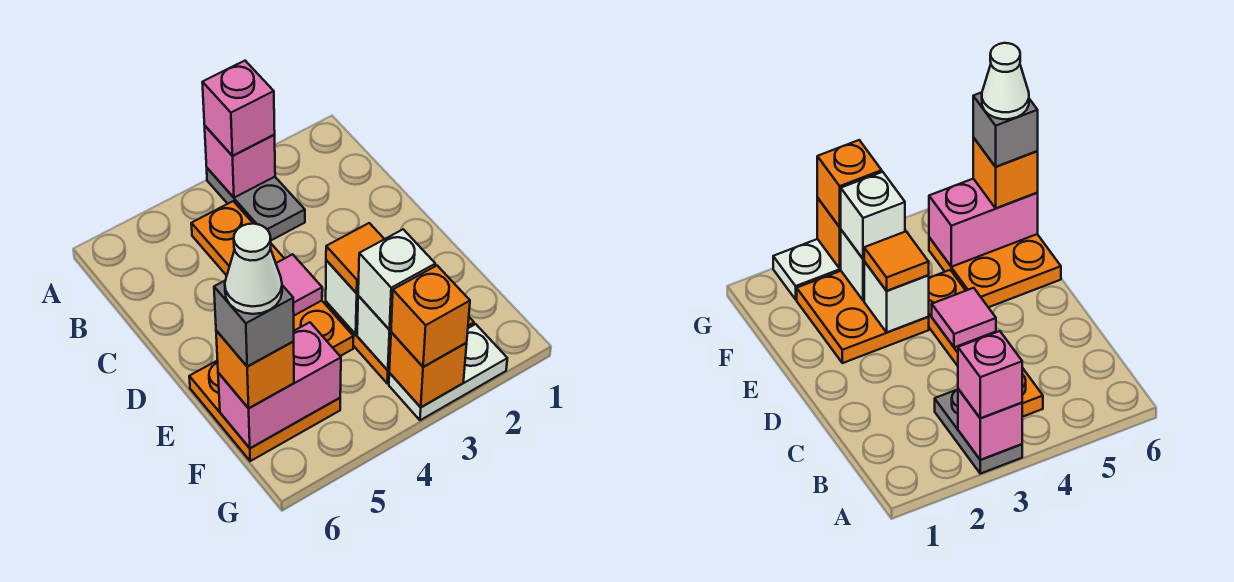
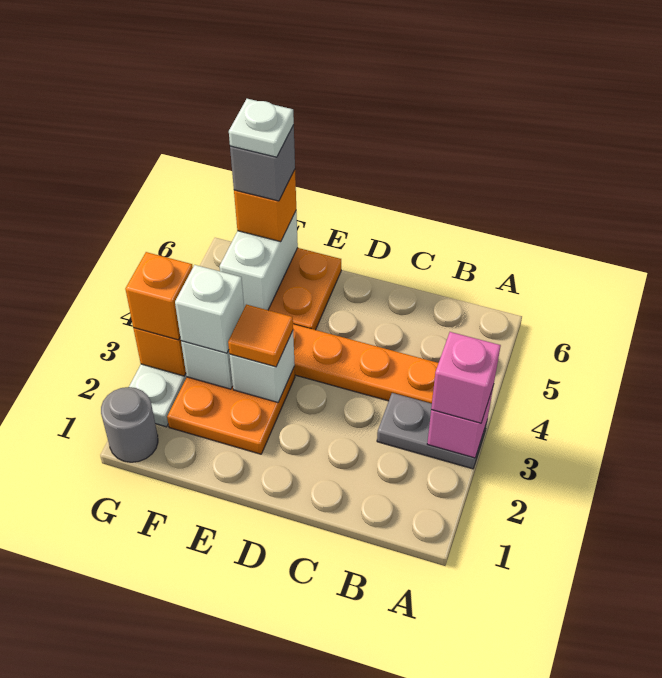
pink 1x1 tile [276,254,322,315] -> none
pink 1x2 brick [218,322,341,448] -> white 1x2 brick [220,211,298,310]
white 1x1 cone [225,224,282,314] -> white 1x1 plate [229,99,294,157]
none -> grey 1x1 round brick [101,387,158,462]

